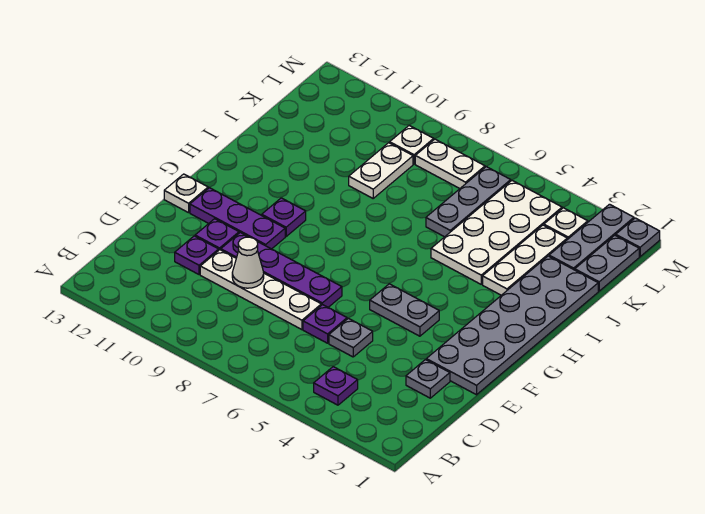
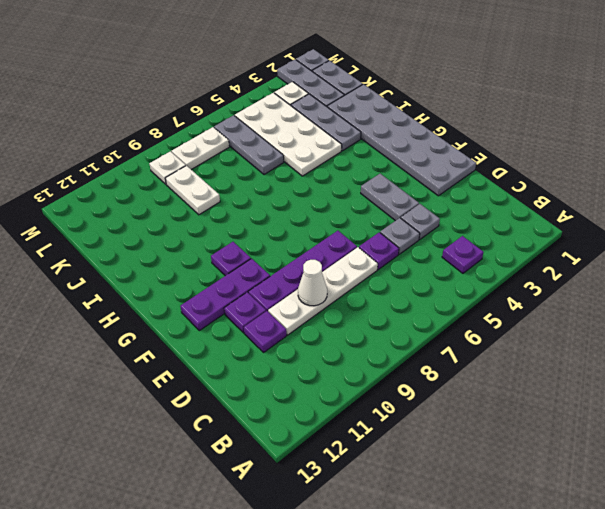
grey 1x1 plate [406,360,450,398] -> grey 1x1 plate moved to [401,204,440,239]
grey 1x2 plate [370,284,439,336] -> grey 1x2 plate turned to [361,174,419,221]
white 1x1 plate [164,174,208,213] -> none
white 1x3 plate [483,225,567,295] -> grey 1x3 plate [291,94,361,151]

